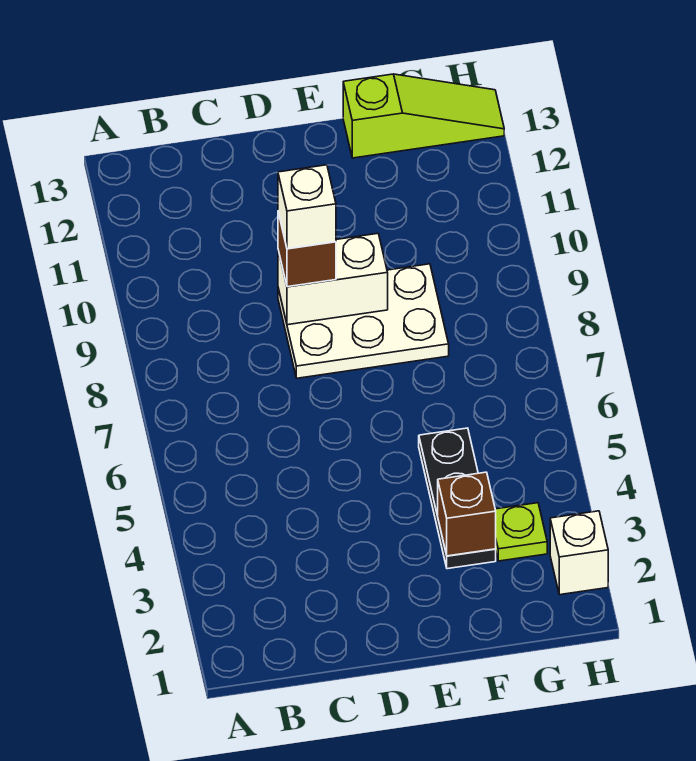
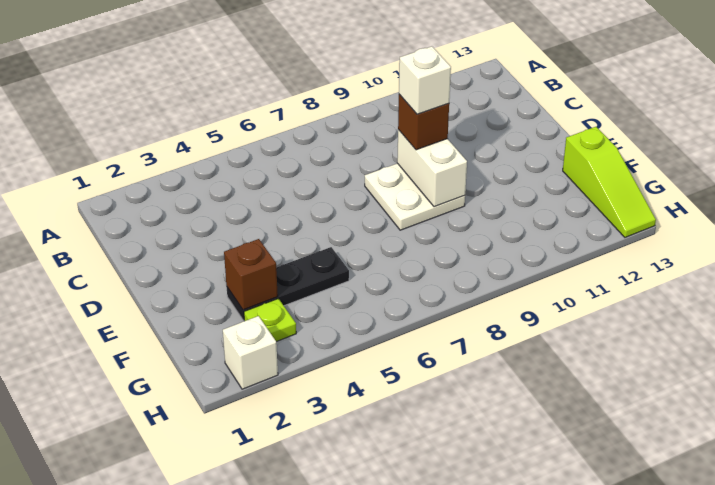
white 2x3 plate [278,264,449,378] -> white 2x2 plate [365,163,465,230]

